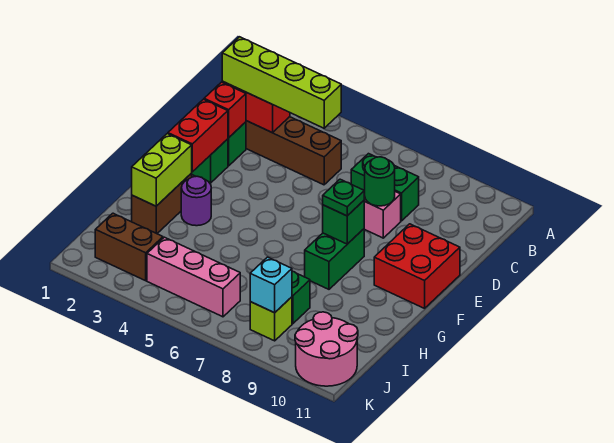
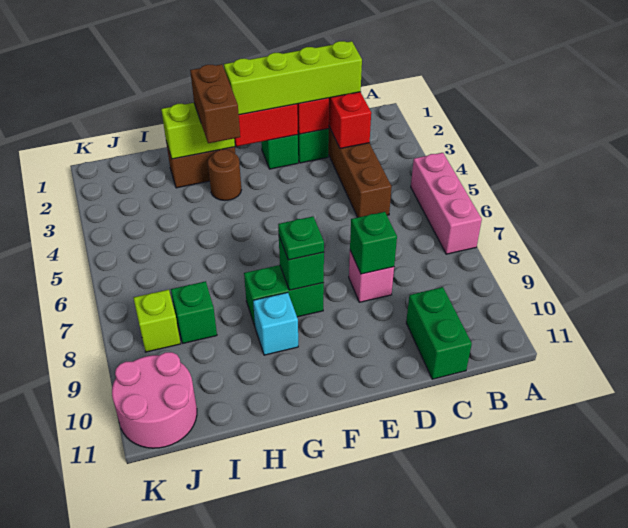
lime 1x4 brick [222,37,341,128] -> lime 1x4 brick turned to [224,41,362,115]
green 1x2 brick [351,154,419,221] -> green 1x2 brick moved to [406,287,472,379]
green 1x1 round brick [364,157,395,206] -> green 1x1 brick [350,212,397,274]
red 2x2 brick [374,224,460,308] -> none
purple 1x1 round brick [181,176,211,226] -> brown 1x1 round brick [208,149,241,200]
brown 1x2 brick [95,213,163,281] -> brown 1x2 brick moved to [190,64,240,143]
pink 1x3 brick [147,237,240,317] -> pink 1x3 brick moved to [411,153,482,254]
cyan 1x1 brick [250,257,292,313] -> cyan 1x1 brick moved to [253,292,298,355]

